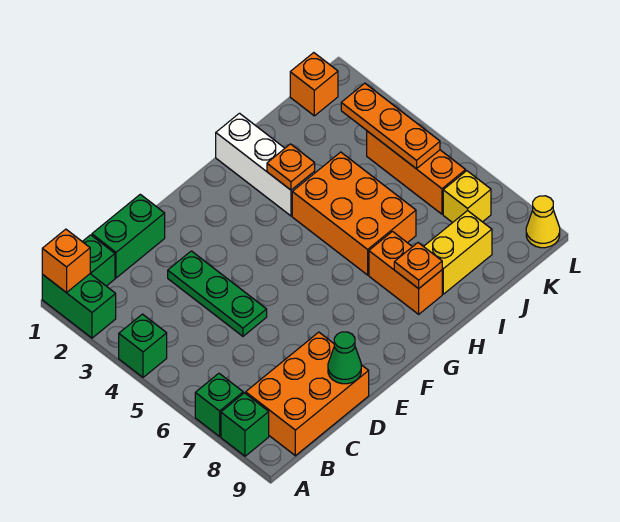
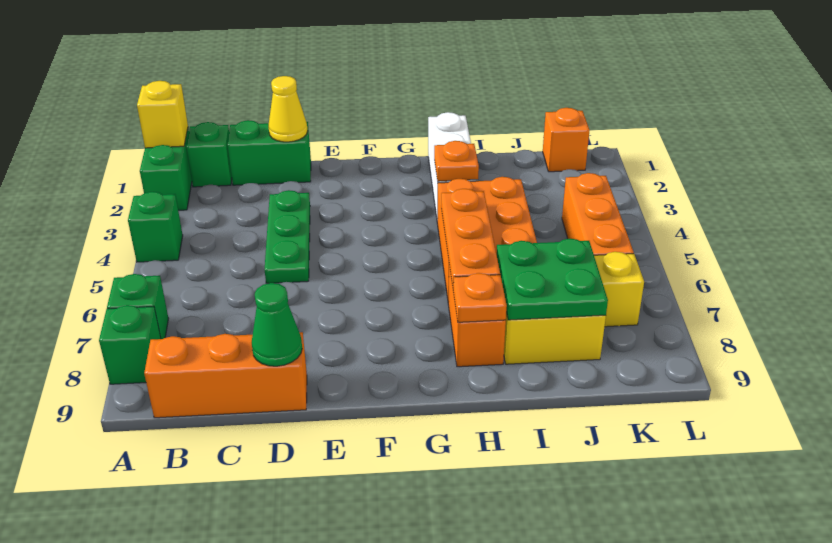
orange 1x1 brick [42,229,90,293] -> yellow 1x1 brick [137,81,188,148]
orange 2x3 brick [246,332,369,456] -> orange 1x3 brick [144,332,307,418]
none -> green 2x2 plate [496,239,608,320]
orange 1x3 plate [341,83,440,169] -> orange 1x3 plate moved to [441,189,500,286]
yellow 1x1 cone [526,196,560,248] -> yellow 1x1 cone moved to [268,76,308,142]

